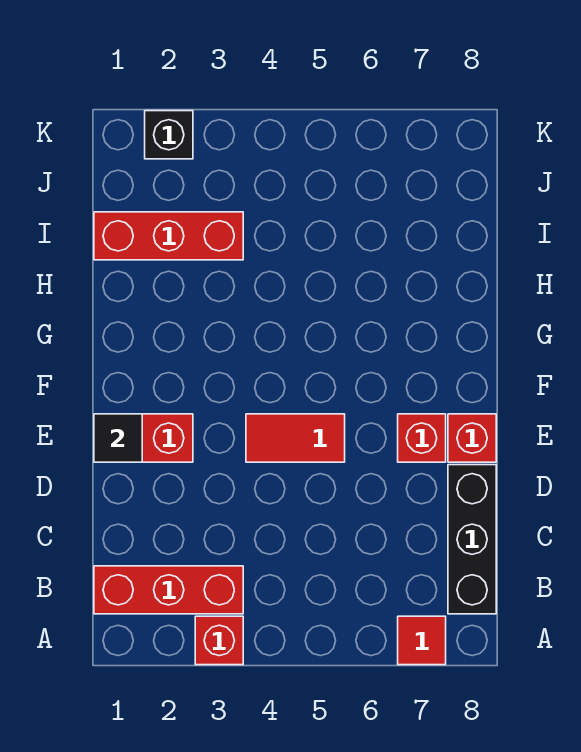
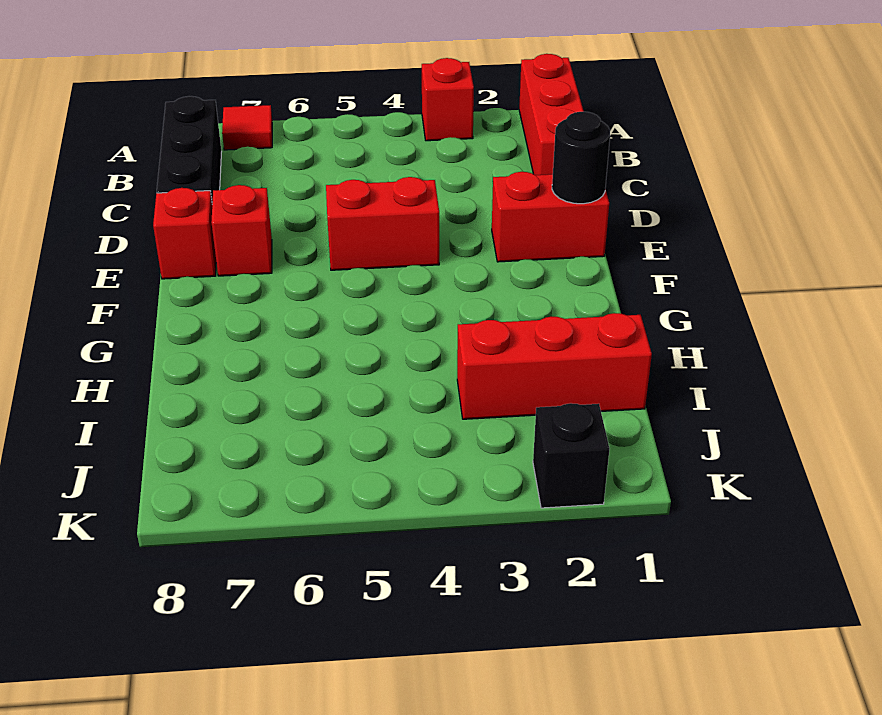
red 1x3 brick [94,566,243,614] -> red 1x3 brick turned to [519,54,584,175]
black 1x1 tile [94,414,142,462] -> black 1x1 round brick [552,112,610,204]
red 1x2 tile [246,414,345,462] -> red 1x2 brick [326,177,439,270]

